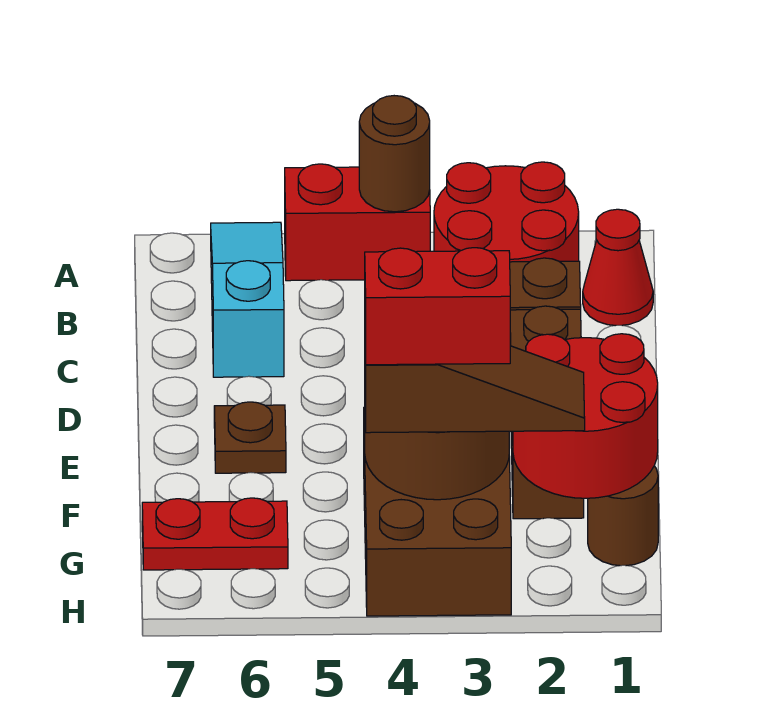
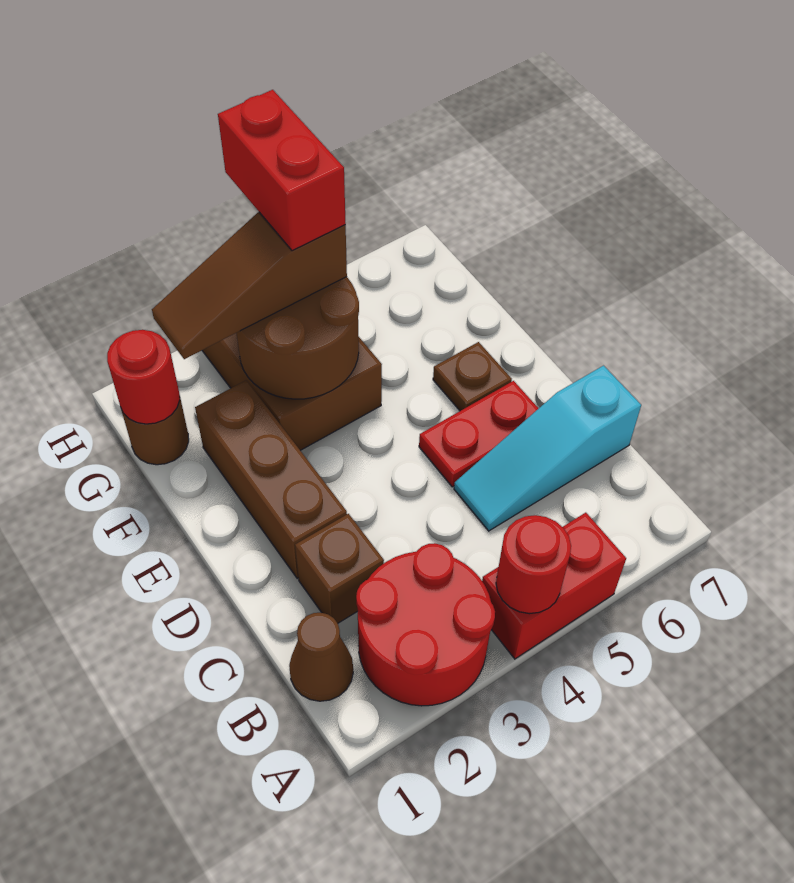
brown 1x1 round brick [359,96,430,212] -> red 1x1 round brick [496,515,571,614]
cyan 1x3 slope [211,222,284,377] -> cyan 1x3 slope turned to [454,366,641,531]
red 1x1 cone [583,209,653,325] -> brown 1x1 cone [289,613,353,701]
red 2x2 round brick [513,334,658,498] -> red 1x1 round brick [107,330,180,424]
red 1x2 brick [365,248,510,365] -> red 1x2 brick turned to [218,90,346,251]
red 1x2 plate [142,498,288,570] -> red 1x2 plate moved to [419,381,539,487]

